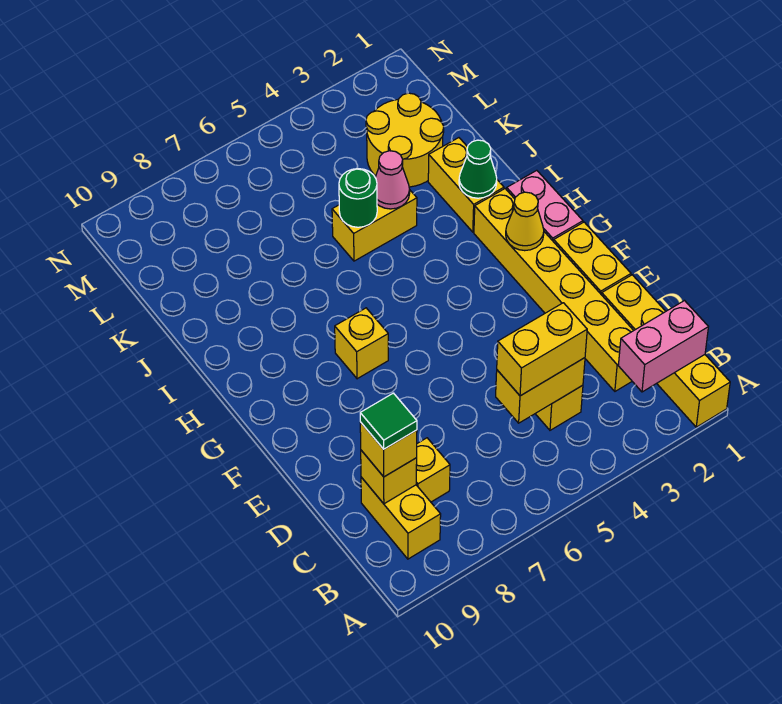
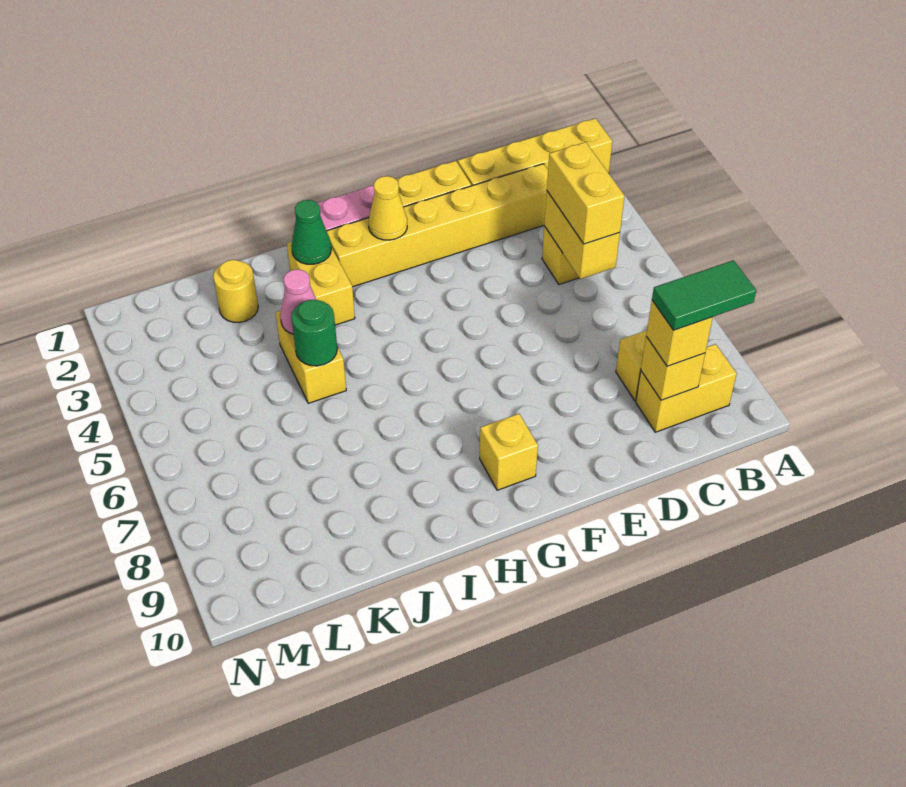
pink 1x2 brick [618,301,708,392] -> none
green 1x1 tile [360,393,417,449] -> green 1x2 tile [652,260,756,330]
yellow 1x1 brick [335,308,388,379] -> yellow 1x1 brick moved to [480,414,538,490]
yellow 1x2 brick [428,138,504,232] -> yellow 1x2 brick turned to [287,242,355,325]
yellow 2x2 round brick [366,93,444,187] -> yellow 1x1 round brick [213,260,258,322]

